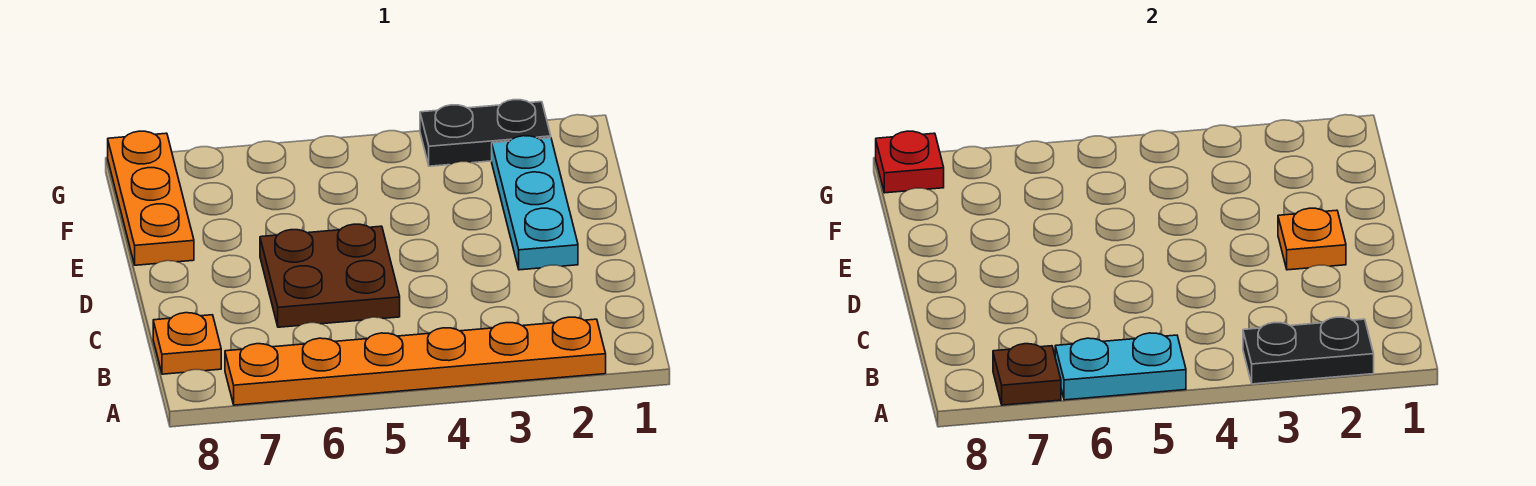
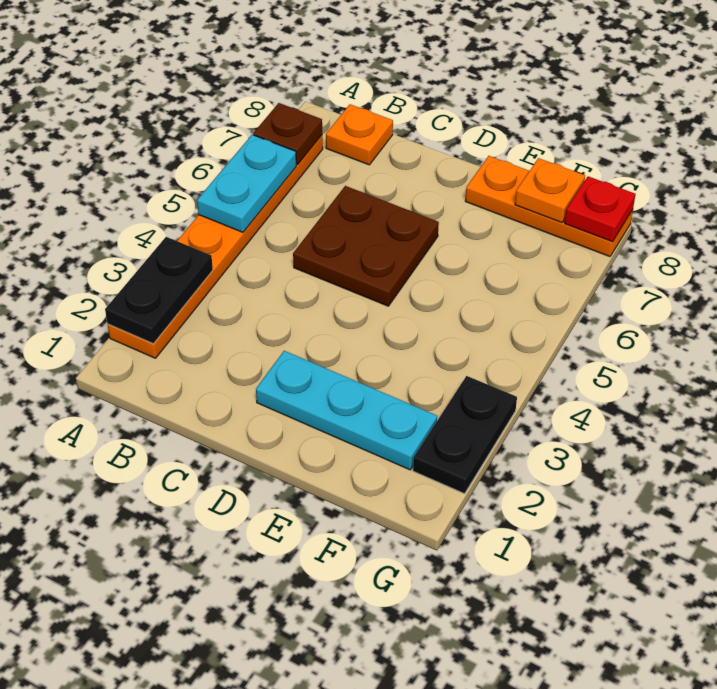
orange 1x1 plate [1278,208,1346,270] -> orange 1x1 plate moved to [515,158,585,222]

